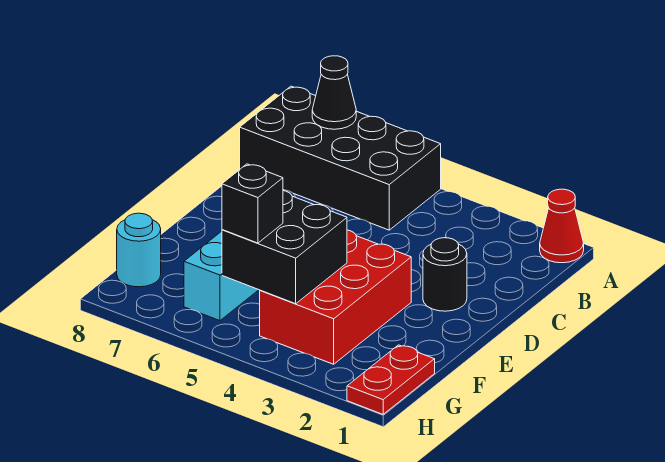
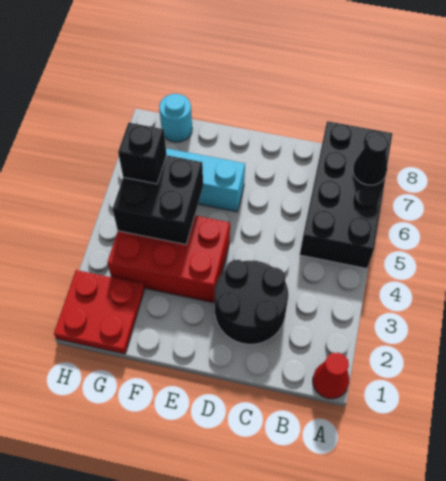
black 1x1 round brick [423,238,467,311] -> black 2x2 round brick [215,260,288,344]
red 1x2 plate [347,345,435,414] -> red 2x2 plate [54,270,144,354]

